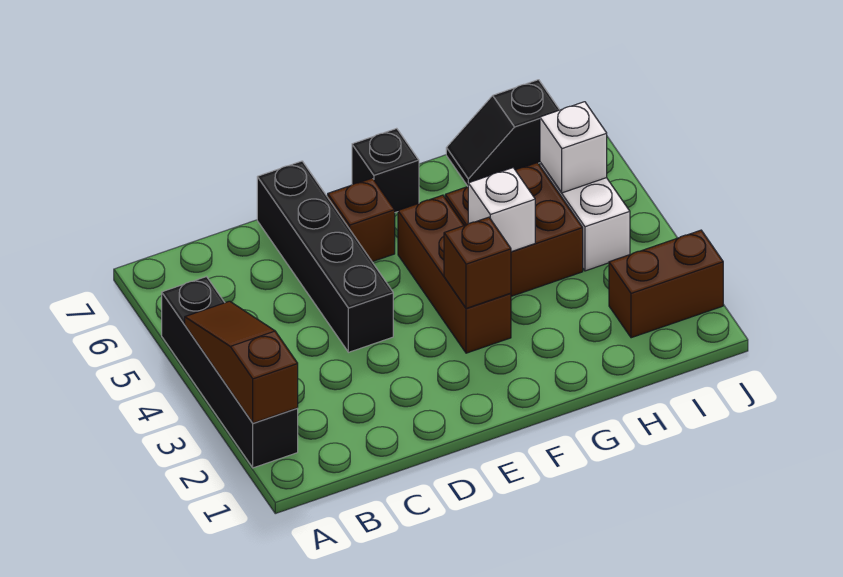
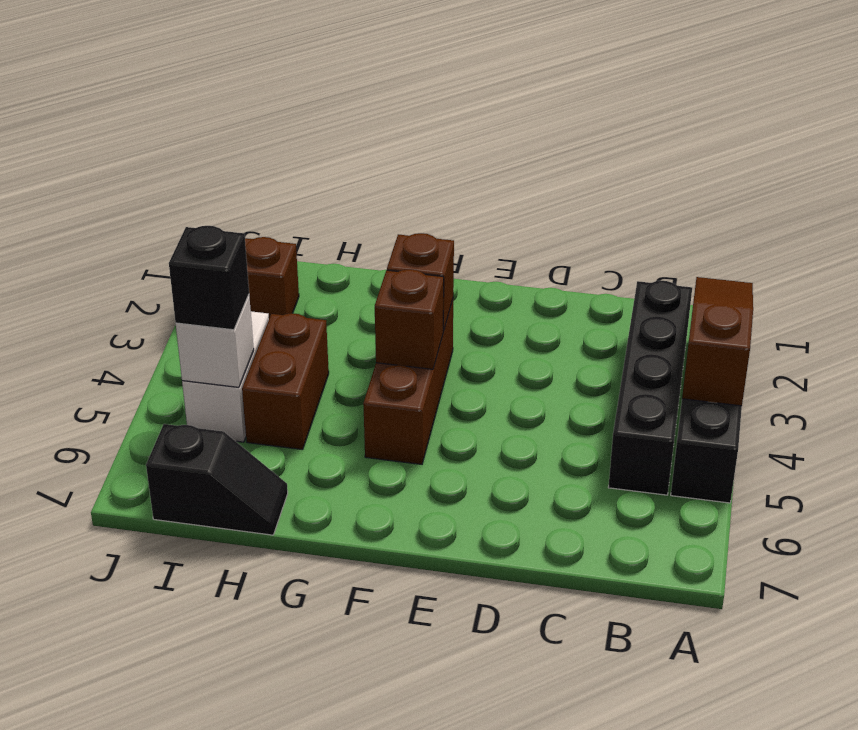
brown 1x3 slope [185,301,298,423] -> brown 1x3 slope turned to [682,277,753,406]
black 1x4 brick [257,161,393,352] -> black 1x4 brick moved to [608,281,692,495]
brown 1x1 brick [328,178,395,262] -> brown 1x1 brick moved to [375,269,444,369]
black 1x1 brick [352,128,419,212] -> black 1x1 brick moved to [169,226,249,330]
brown 2x2 brick [445,163,583,296] -> brown 1x2 brick [242,313,329,450]
white 1x1 brick [468,168,535,252] -> none

